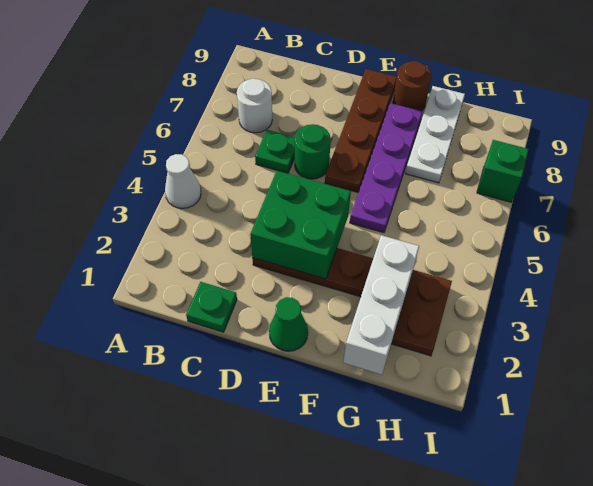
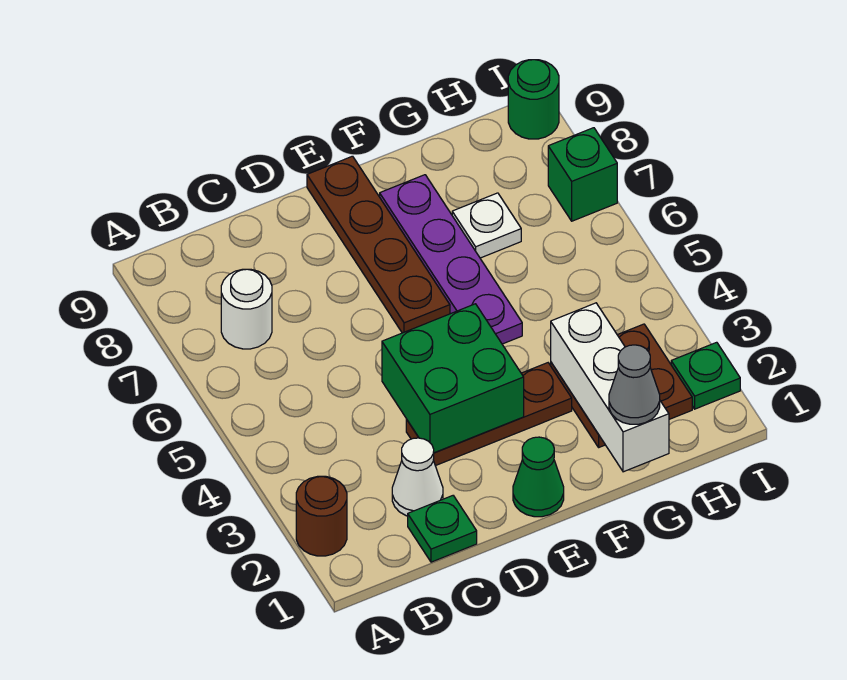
white 1x1 cone [165,154,201,208] -> white 1x1 cone moved to [392,438,443,516]
green 1x1 plate [255,130,295,173] -> green 1x1 plate moved to [671,342,740,409]
green 1x1 round brick [295,124,331,179] -> green 1x1 round brick moved to [508,60,559,139]
brown 1x1 round brick [393,61,431,111] -> brown 1x1 round brick moved to [296,476,347,556]
none -> grey 1x1 cone [609,345,660,424]
white 1x3 plate [405,86,465,183] -> white 1x1 plate [452,193,521,258]

